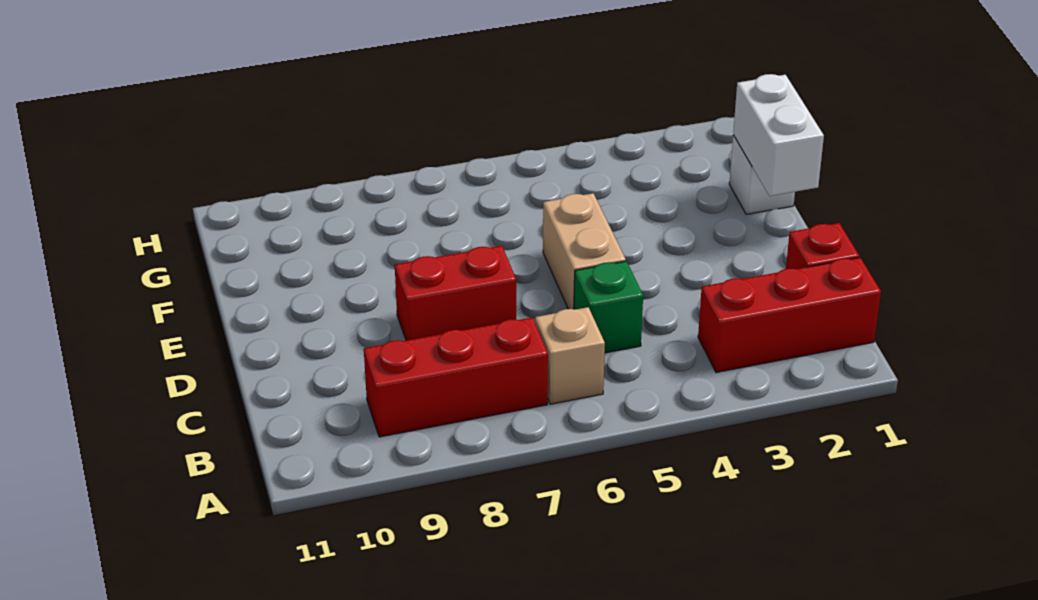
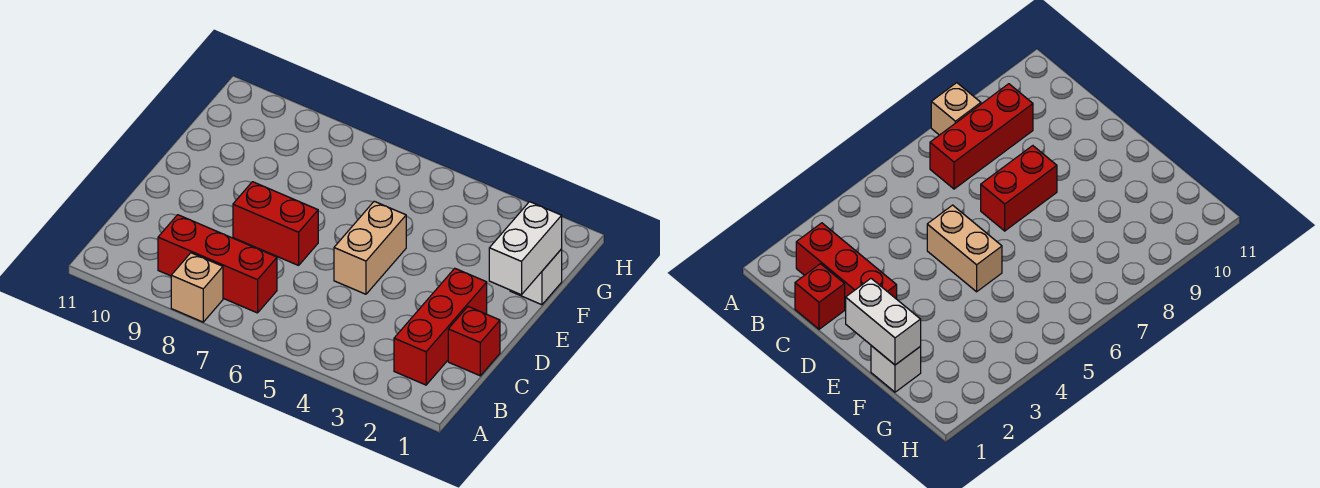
red 1x3 brick [698,258,881,373] -> red 1x3 brick turned to [394,268,487,385]
tan 1x1 brick [535,307,605,404] -> tan 1x1 brick moved to [171,253,223,322]
green 1x1 brick [574,261,643,353] -> none

